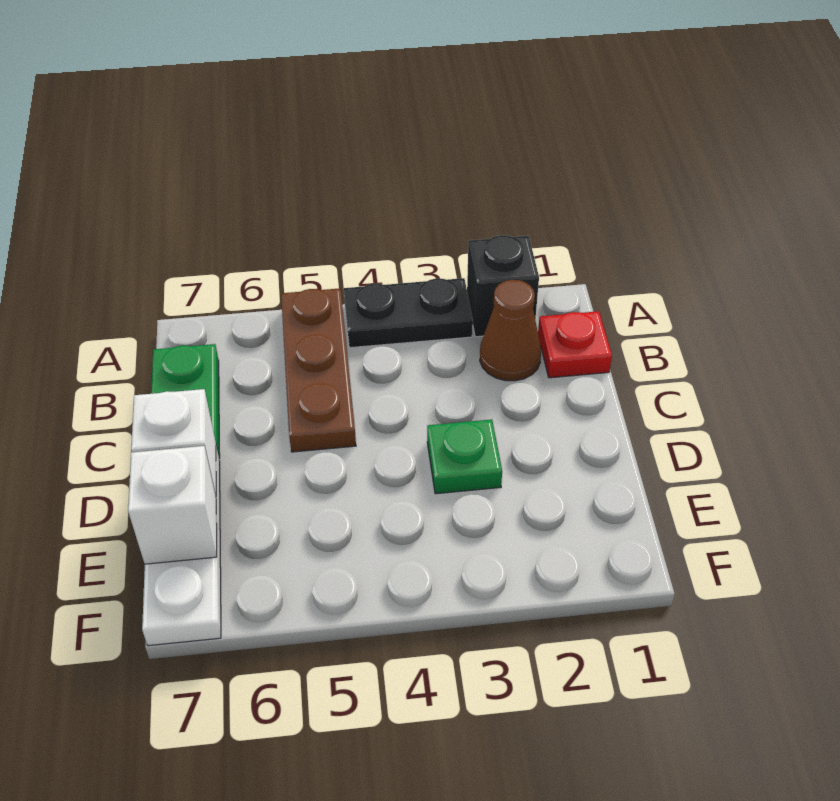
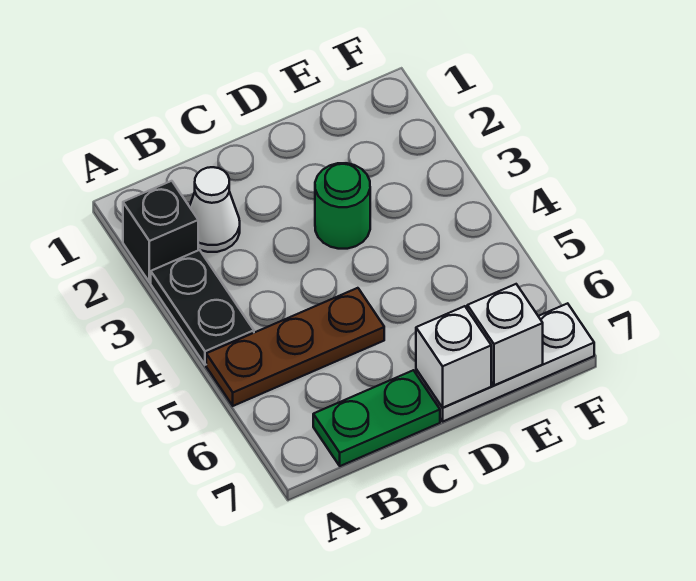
red 1x1 plate [538,311,612,378] -> none
brown 1x1 cone [480,280,541,381] -> white 1x1 cone [189,167,240,252]
green 1x1 plate [427,419,502,494] -> green 1x1 round brick [315,163,370,249]

